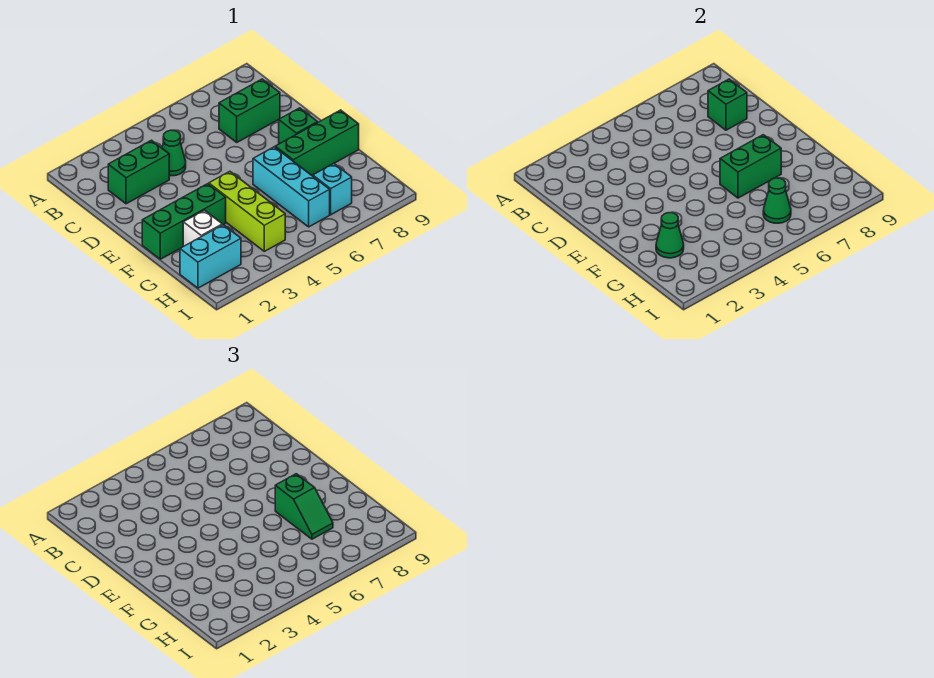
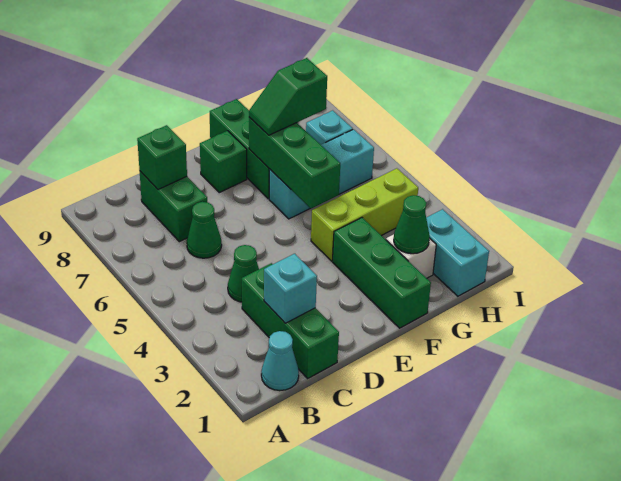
none -> cyan 1x1 cone [261,331,299,391]
green 1x2 brick [108,140,169,204] -> green 1x3 brick [242,263,339,378]
none -> cyan 1x1 brick [264,254,317,323]
green 1x2 brick [720,135,781,198] -> green 1x3 brick [249,117,340,209]
green 1x2 slope [275,474,333,539] -> green 1x2 slope turned to [249,58,327,135]
green 1x1 cone [763,178,791,223] -> green 1x1 cone moved to [187,202,222,258]

